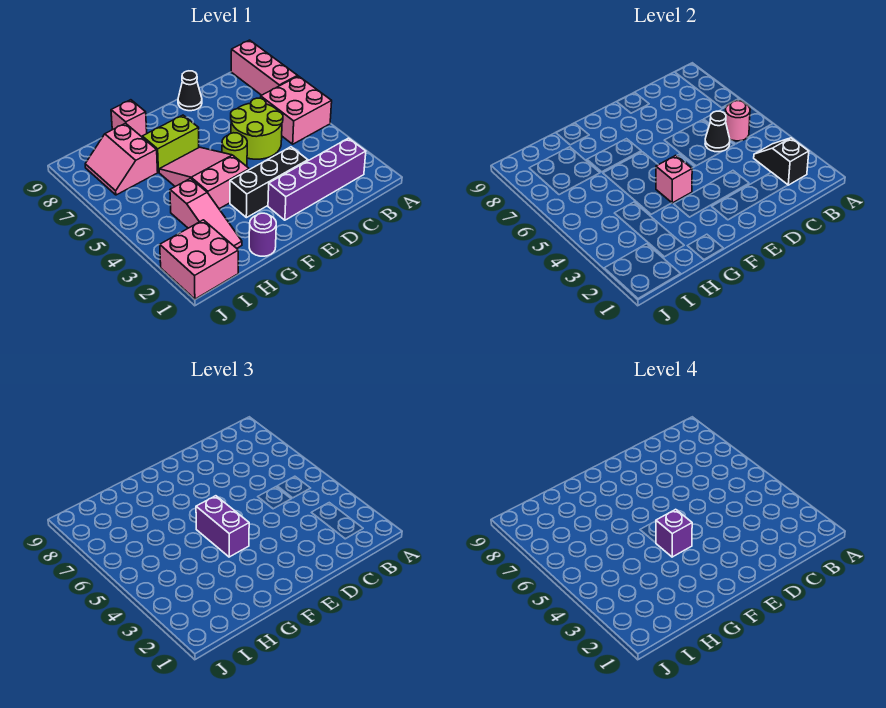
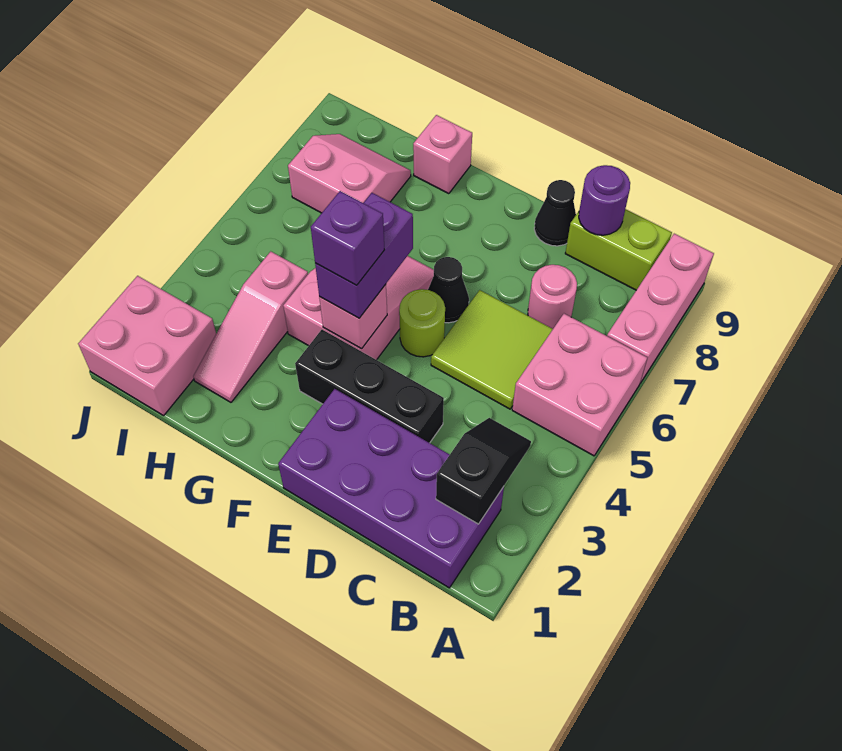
purple 1x4 brick [268,138,366,220] -> purple 2x4 brick [278,389,504,588]
pink 1x1 round brick [725,101,750,141] -> pink 1x1 round brick moved to [528,265,577,329]
lime 2x2 round brick [231,98,283,159] -> lime 2x2 tile [431,290,553,409]
black 1x1 cone [705,111,730,152] -> black 1x1 cone moved to [428,257,469,323]
lime 1x2 brick [142,115,199,172] -> lime 1x2 brick moved to [565,209,672,290]
purple 1x1 round brick [249,213,276,256] -> purple 1x1 round brick moved to [579,165,630,235]
pink 2x2 slope [85,123,158,195] -> pink 2x2 slope turned to [288,134,411,213]

